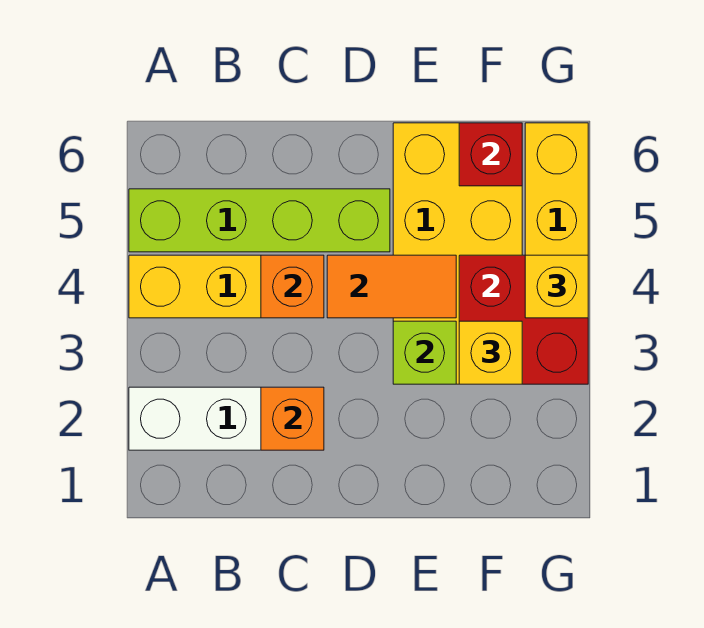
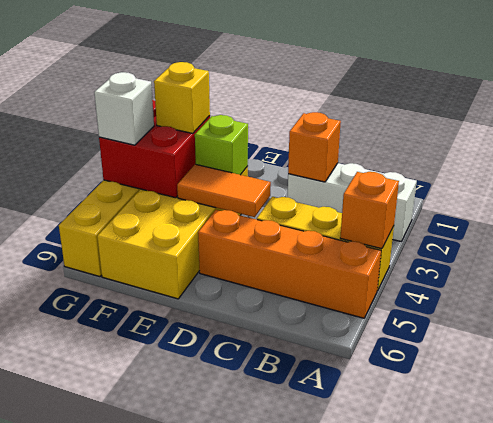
lime 1x4 brick [129,189,390,252] -> orange 1x4 brick [198,210,381,318]
orange 1x1 brick [261,255,324,318] -> orange 1x1 brick moved to [340,172,399,249]
red 1x1 brick [459,123,522,186] -> none
yellow 1x1 brick [525,255,588,318] -> white 1x1 brick [94,72,154,145]

